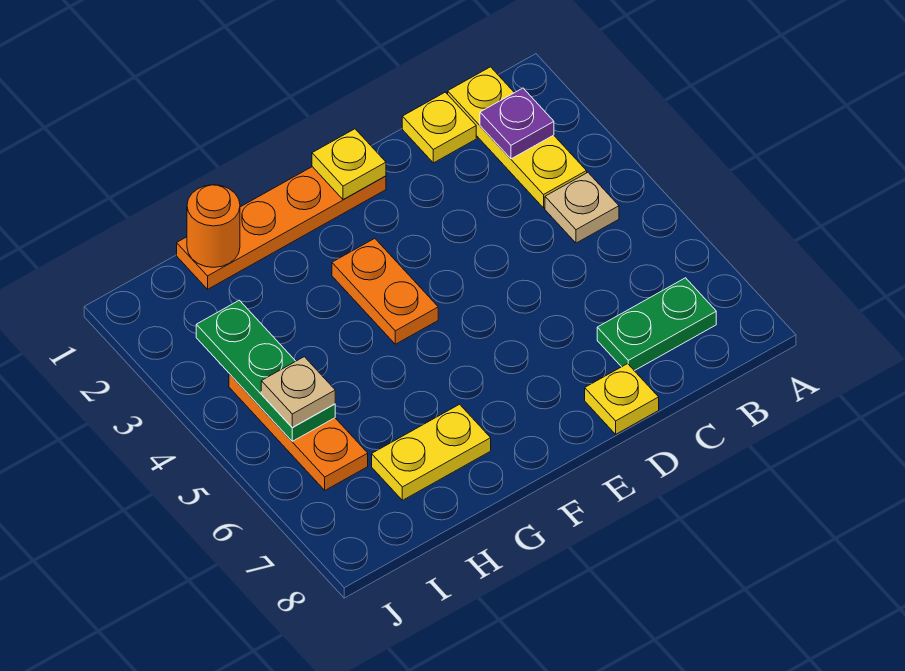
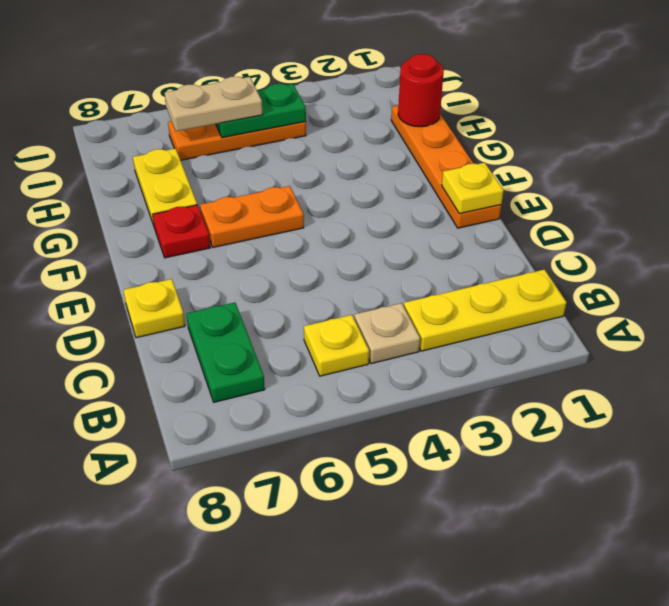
purple 1x1 plate [480,88,554,159] -> none
yellow 1x1 plate [402,92,476,163] -> yellow 1x1 plate moved to [304,315,369,376]
orange 1x2 plate [332,238,438,344] -> orange 1x2 plate moved to [200,186,304,247]
none -> red 1x1 plate [153,205,210,258]
orange 1x1 round brick [187,185,240,267] -> red 1x1 round brick [398,54,444,127]
green 1x3 plate [196,300,335,441] -> green 1x2 plate [216,84,306,138]
tan 1x1 plate [261,357,335,428] -> tan 1x2 plate [165,77,263,131]

